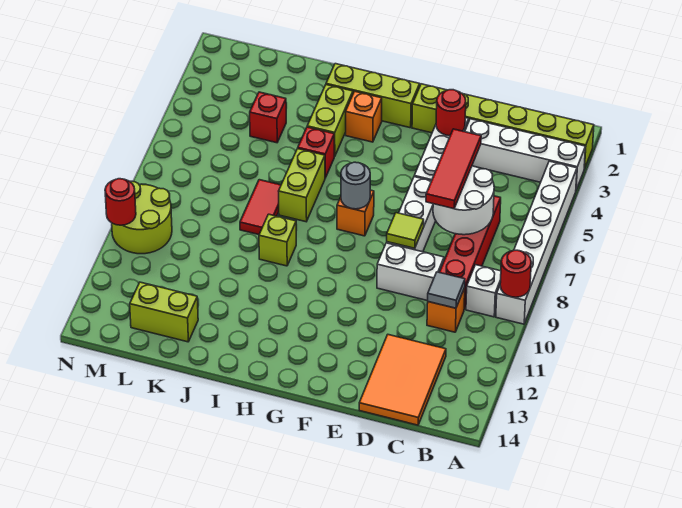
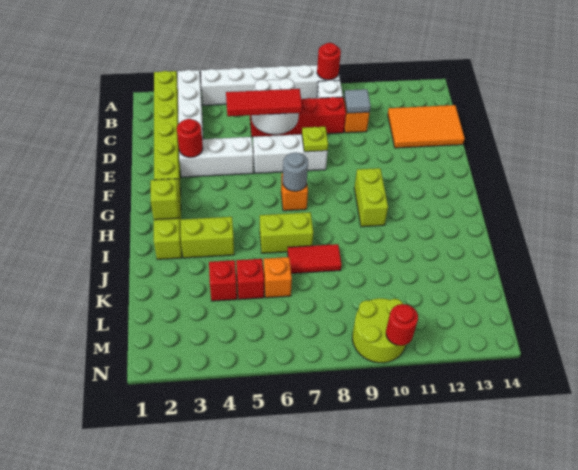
white 1x2 brick [377,243,444,301] -> none
lime 1x1 tile [387,213,424,248] -> lime 1x1 plate [302,127,328,152]
orange 1x1 brick [346,91,382,142] -> orange 1x1 brick moved to [263,257,292,298]
red 1x1 brick [298,127,334,178] -> red 1x1 brick moved to [236,259,264,299]
lime 1x1 brick [259,214,296,266] -> lime 1x1 brick moved to [151,179,179,220]
lime 1x2 brick [130,282,198,342] -> lime 1x2 brick moved to [354,168,388,227]

